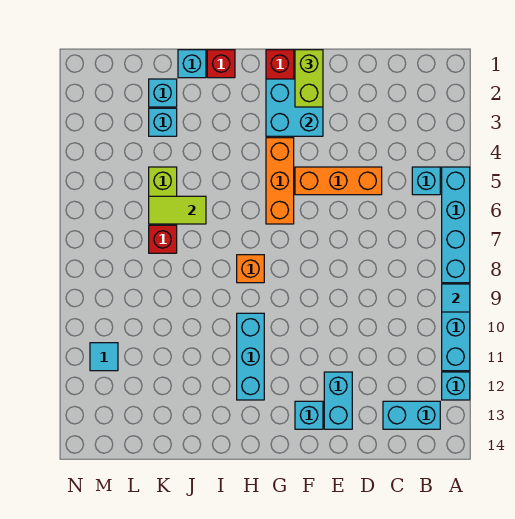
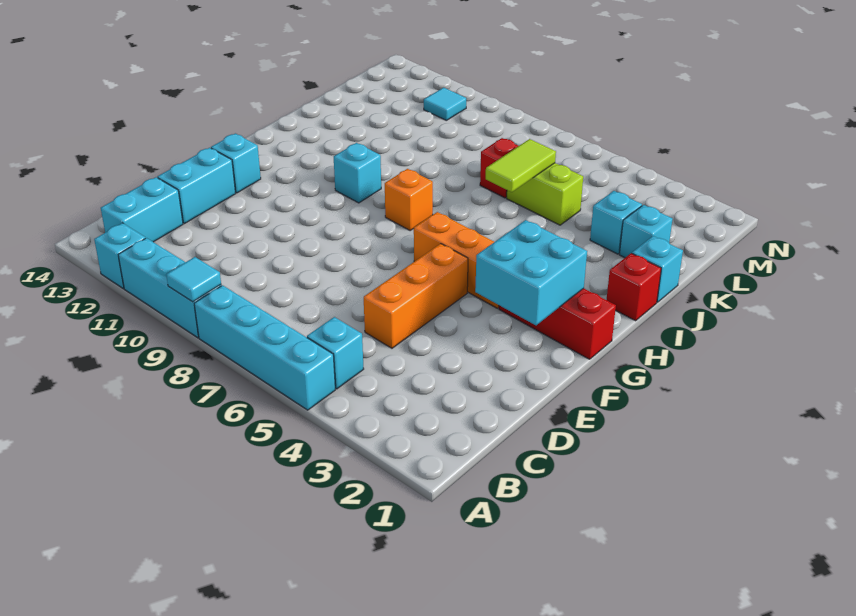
cyan 1x2 brick [324,372,352,429] -> cyan 1x2 brick turned to [158,148,236,224]
lime 1x2 brick [295,50,323,107] -> none
cyan 1x3 brick [237,313,264,400] -> cyan 1x1 brick [334,143,381,203]

